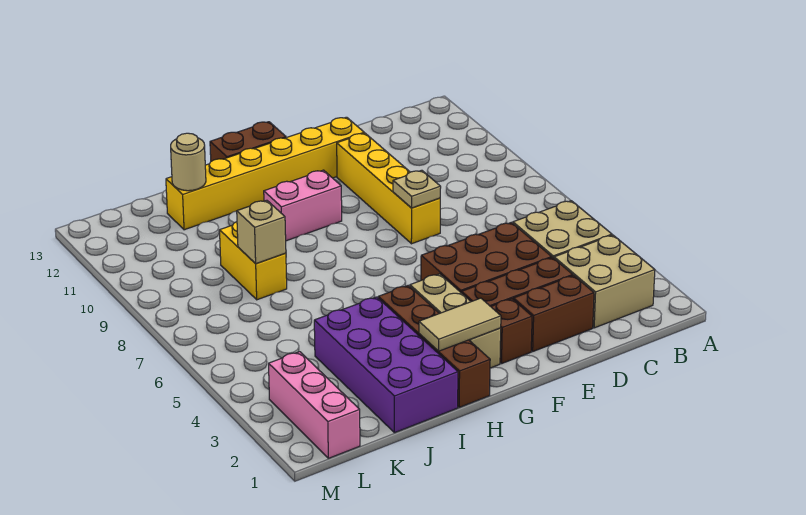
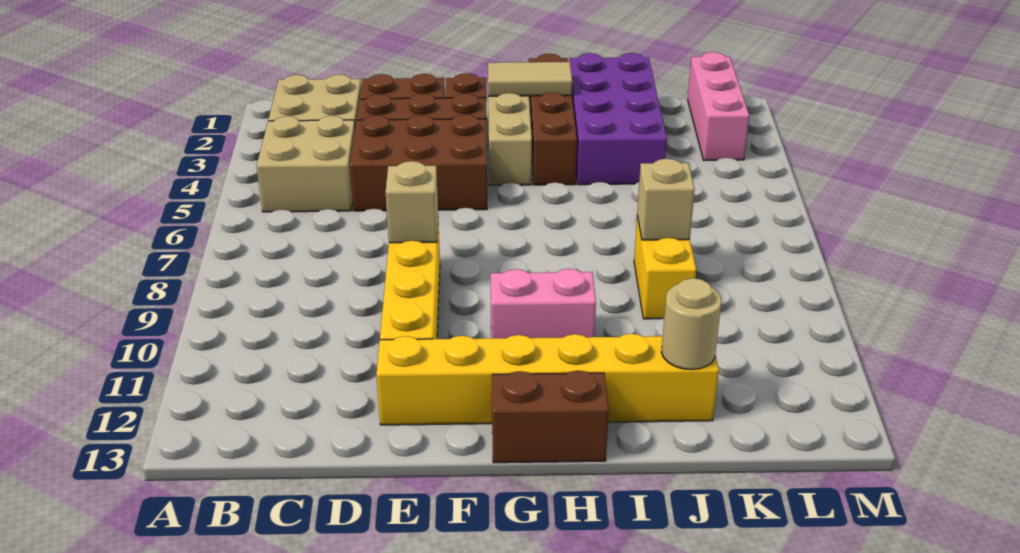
tan 1x1 plate [393,170,441,208] -> tan 1x1 brick [386,161,438,243]

